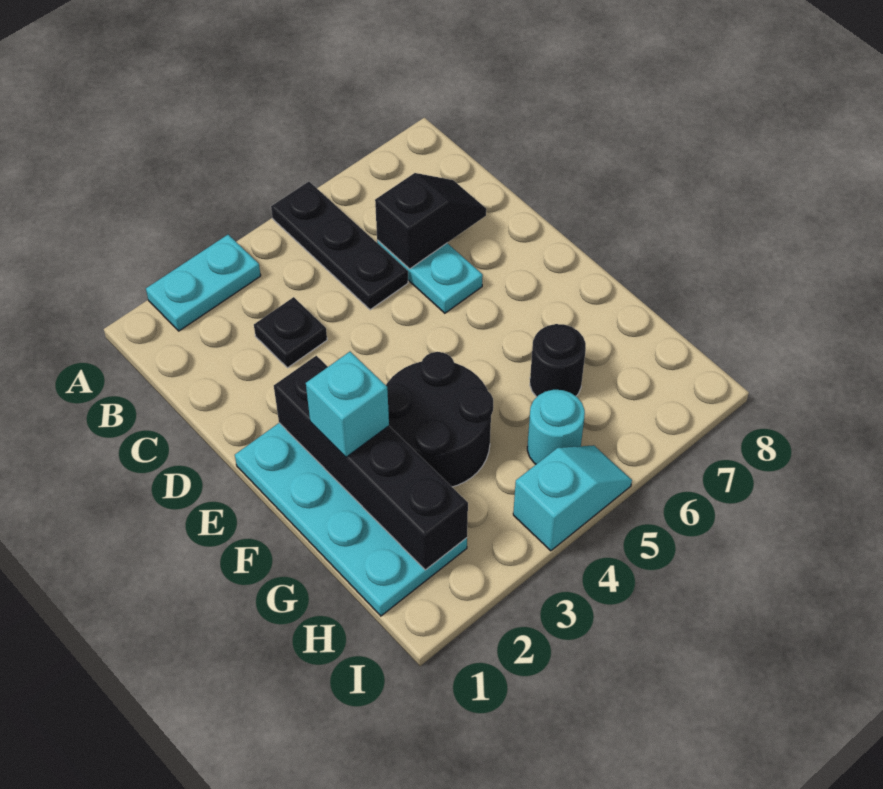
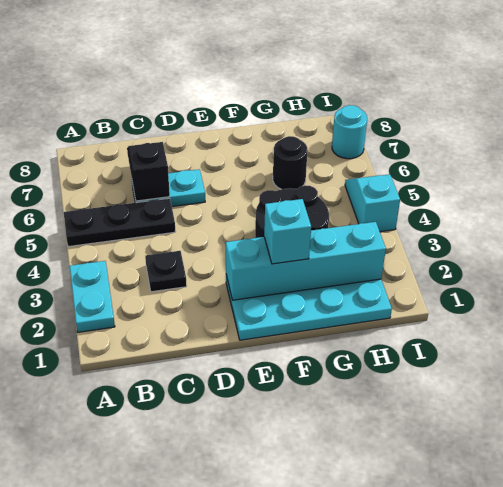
black 1x4 brick [274,356,468,570] -> cyan 1x4 brick [226,222,386,300]
cyan 1x1 round brick [527,390,585,464] -> cyan 1x1 round brick moved to [332,105,367,159]

